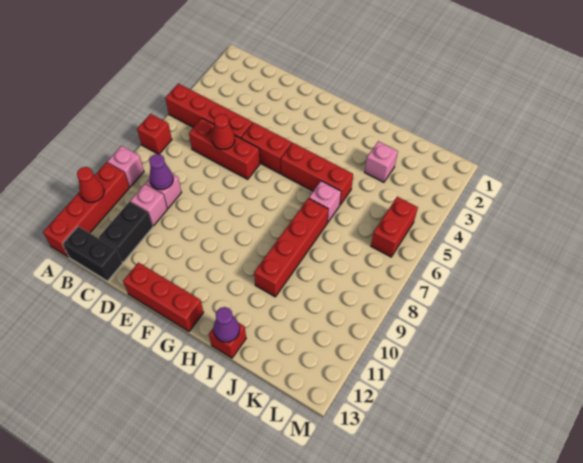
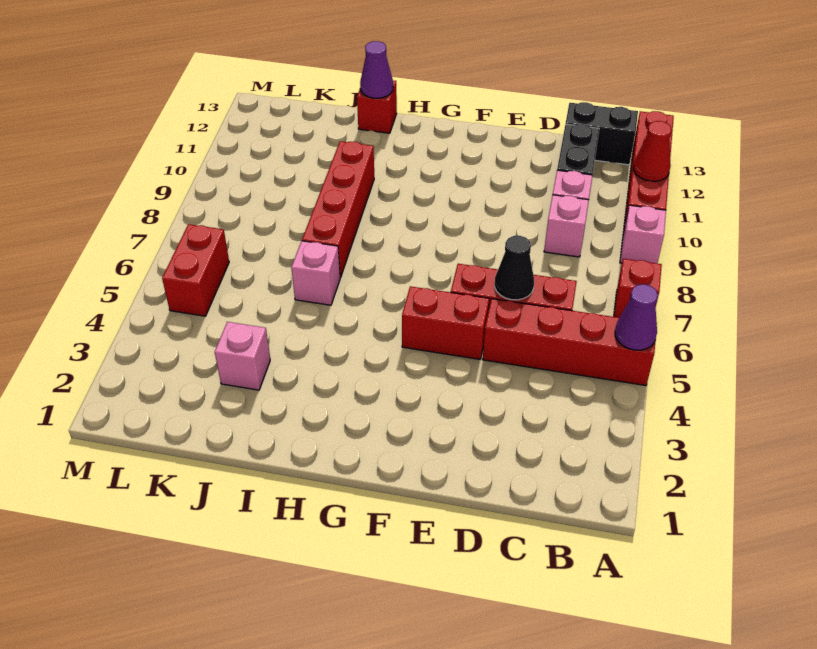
purple 1x1 cone [149,154,173,190] -> purple 1x1 cone moved to [615,284,658,350]
red 1x1 cone [212,114,235,149] -> black 1x1 cone [495,236,534,300]
red 1x3 brick [123,262,204,331] -> none
red 1x3 brick [281,143,353,205] -> none

